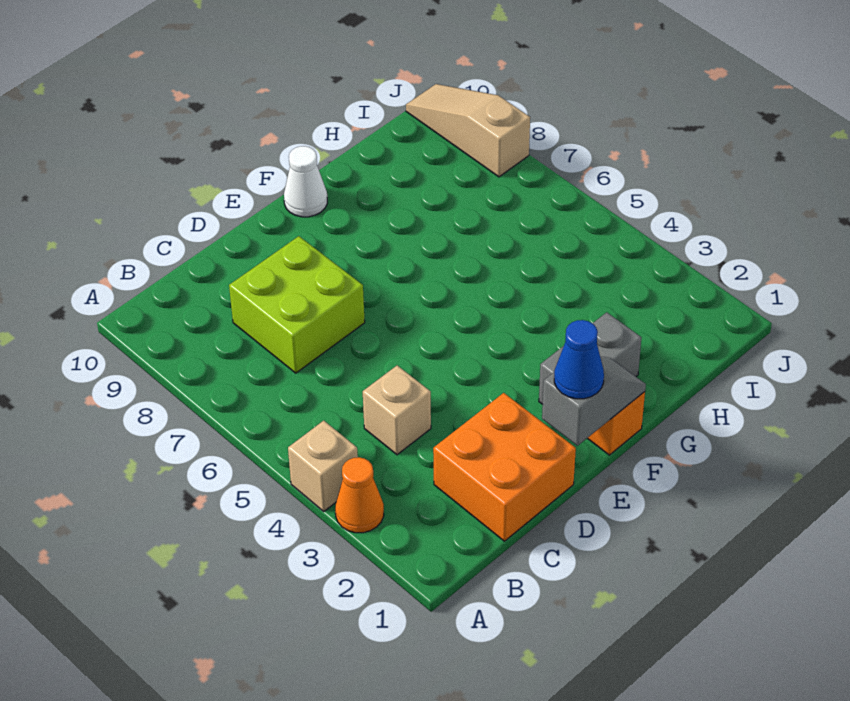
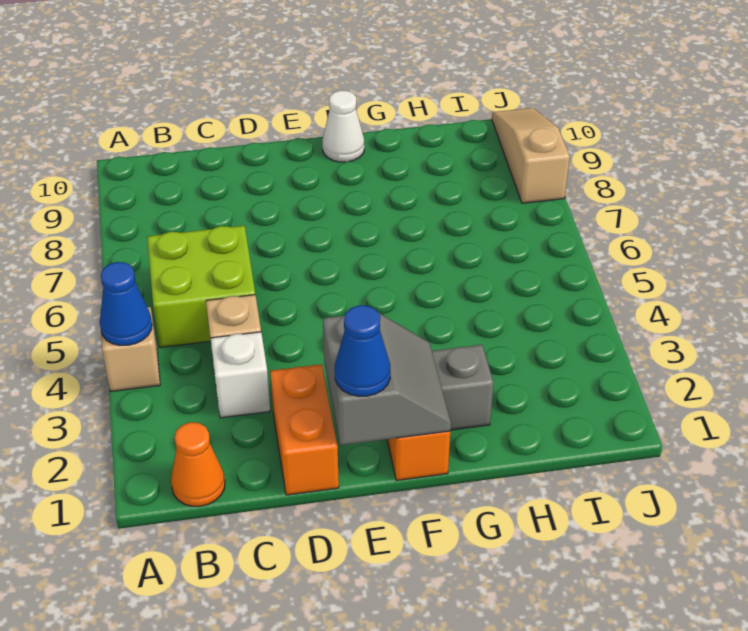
orange 1x1 cone [335,457,384,533] -> orange 1x1 cone moved to [171,422,225,506]
none -> blue 1x1 cone [100,262,152,345]
orange 2x2 brick [433,393,576,541] -> orange 1x2 brick [270,364,339,495]
none -> white 1x1 brick [210,332,270,418]
lime 2x2 brick [229,236,365,373] -> lime 2x2 brick moved to [147,226,255,347]
grey 1x2 slope [542,356,646,446] -> grey 2x2 slope [323,312,451,445]

